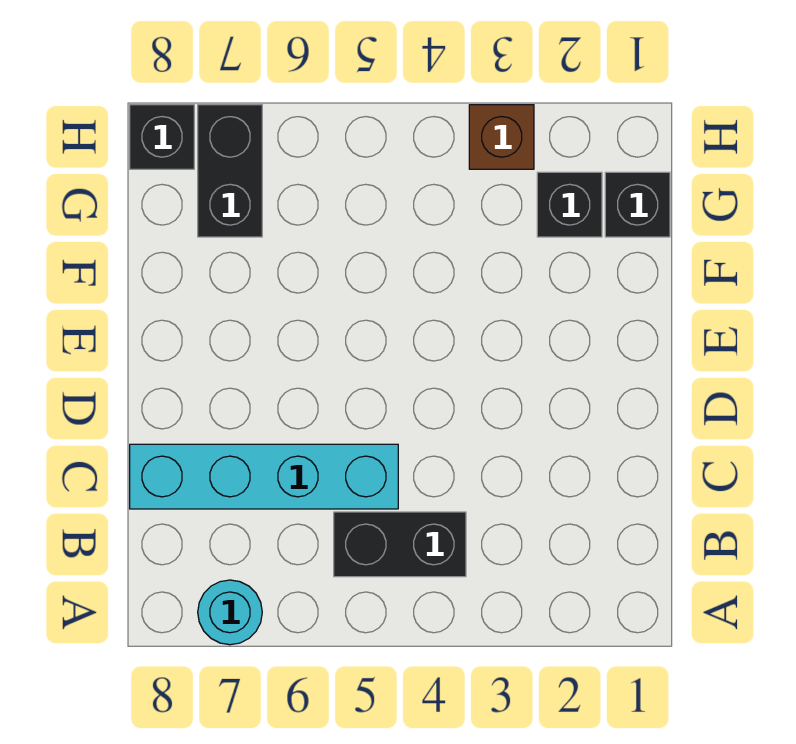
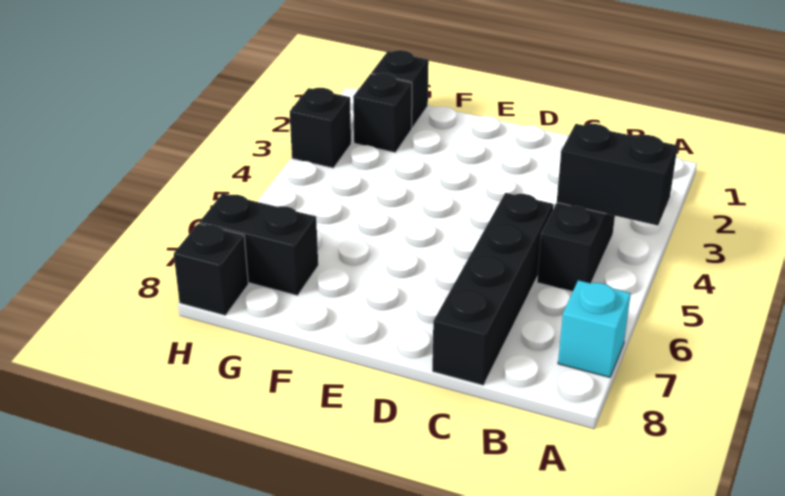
none -> black 1x2 brick [557,124,678,225]
cyan 1x1 round brick [198,580,262,645] -> cyan 1x1 brick [558,280,631,377]
cyan 1x4 brick [130,444,398,509] -> black 1x4 brick [432,193,553,385]
brown 1x1 brick [469,105,534,169] -> black 1x1 brick [289,88,351,168]

